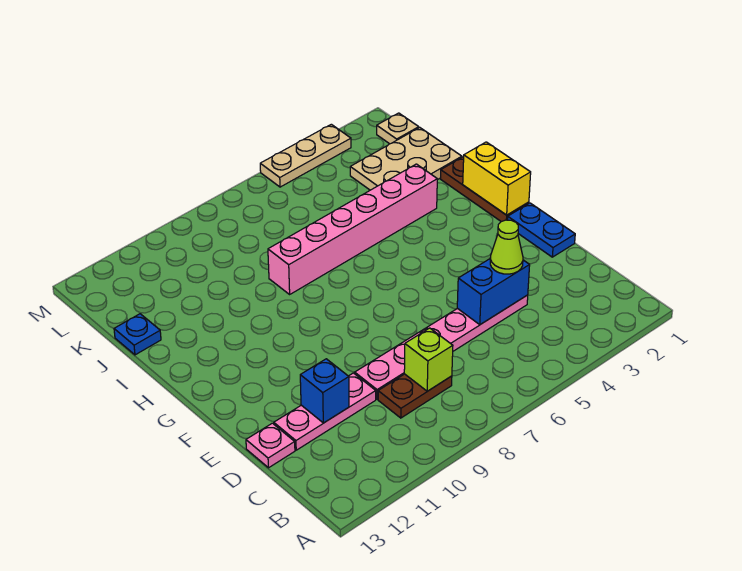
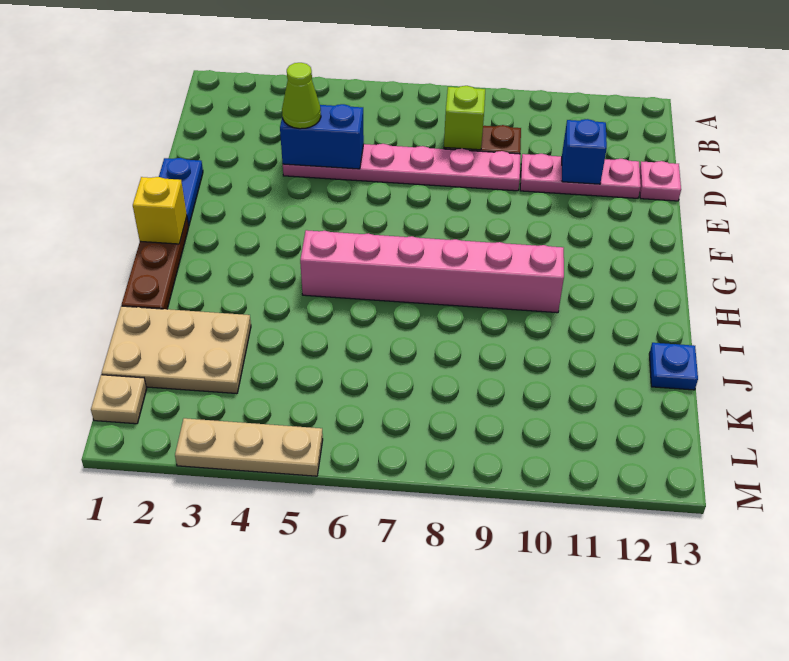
yellow 1x2 brick [463,142,531,215] -> yellow 1x1 brick [133,177,187,244]
pink 1x6 brick [268,164,437,294] -> pink 1x6 brick moved to [300,230,564,313]

